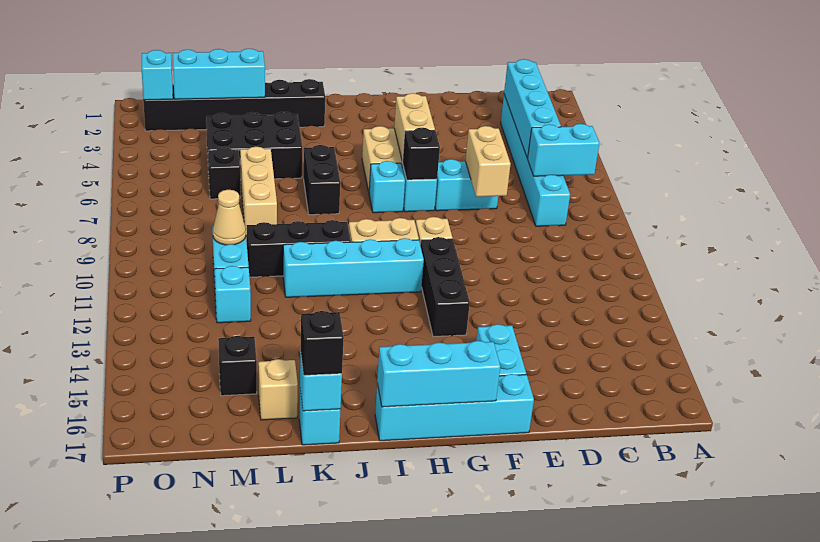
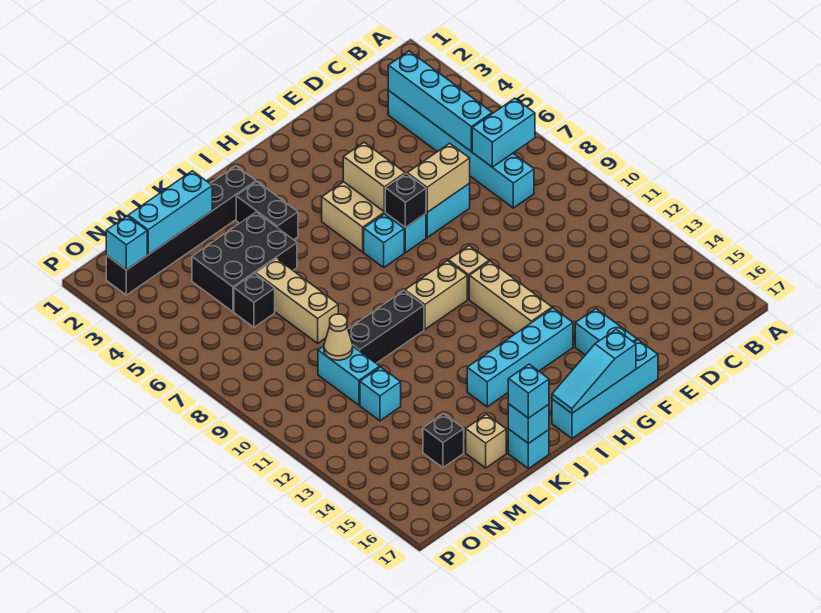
tan 1x2 brick [465,126,511,197] -> tan 1x2 brick turned to [407,143,470,212]
black 1x3 brick [420,237,470,337] -> tan 1x3 brick [469,261,552,334]
cyan 1x3 brick [377,341,500,407] -> cyan 1x3 slope [552,329,636,413]
cyan 1x4 brick [283,238,424,297] -> cyan 1x4 brick moved to [467,308,573,407]
black 1x2 brick [304,145,340,215] -> black 1x2 brick moved to [236,182,298,240]
black 1x1 brick [301,311,344,375] -> cyan 1x1 brick [508,364,549,418]

